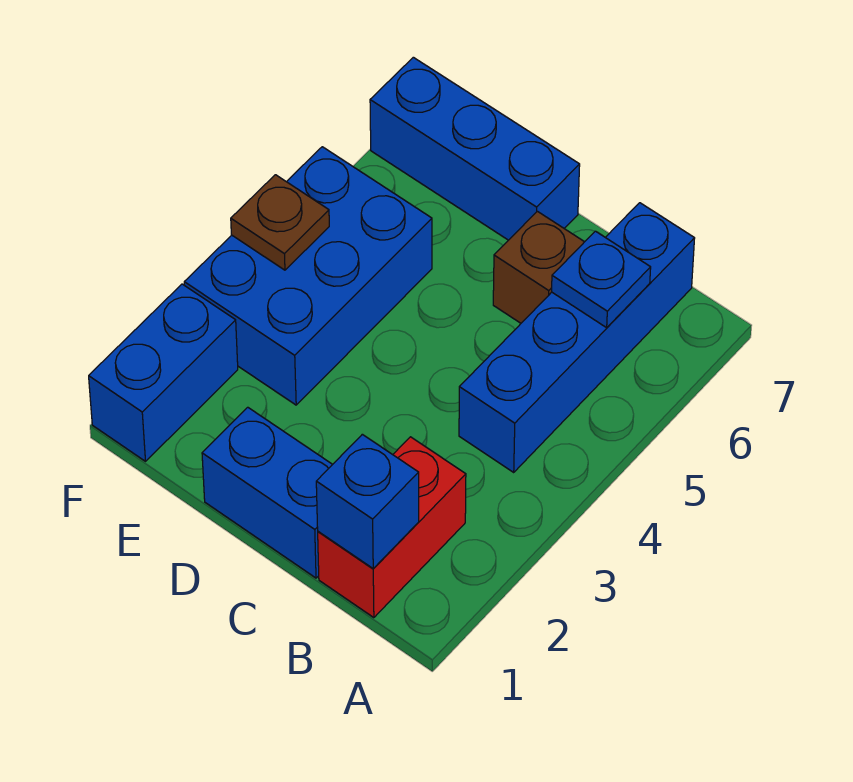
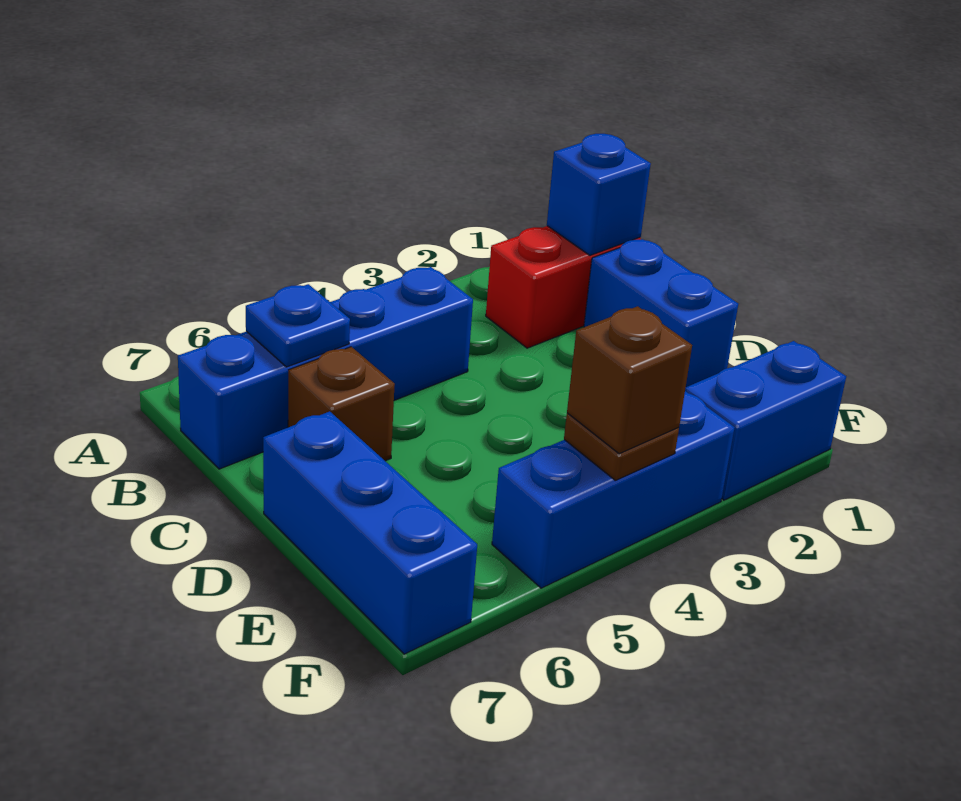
blue 2x3 brick [184,147,432,405] -> blue 1x3 brick [492,391,735,588]
none -> brown 1x1 brick [567,306,692,454]

